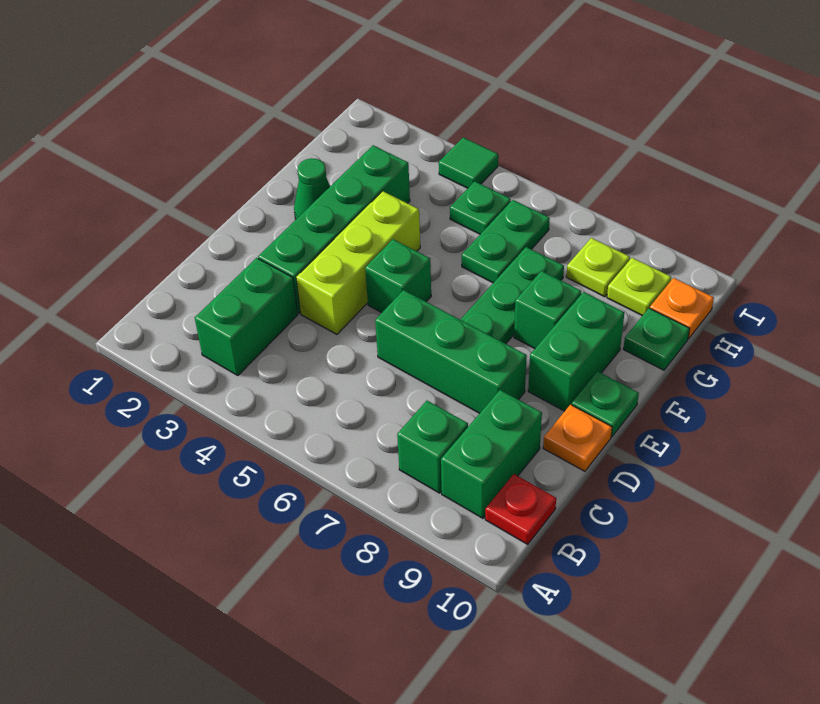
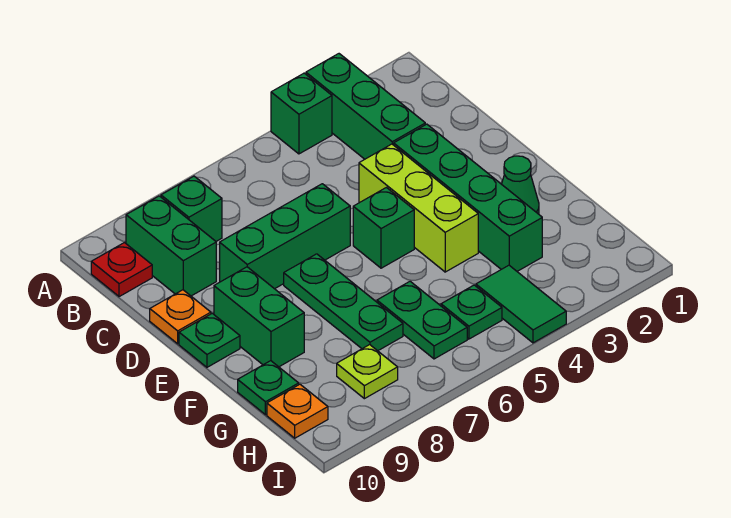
green 1x2 brick [195,258,298,376] -> green 1x3 brick [306,54,425,159]
green 1x1 brick [514,271,581,349] -> green 1x1 brick moved to [271,73,332,154]
lime 1x1 plate [607,258,671,316] -> none
green 1x1 tile [439,137,498,188] -> green 1x2 tile [476,265,566,343]

